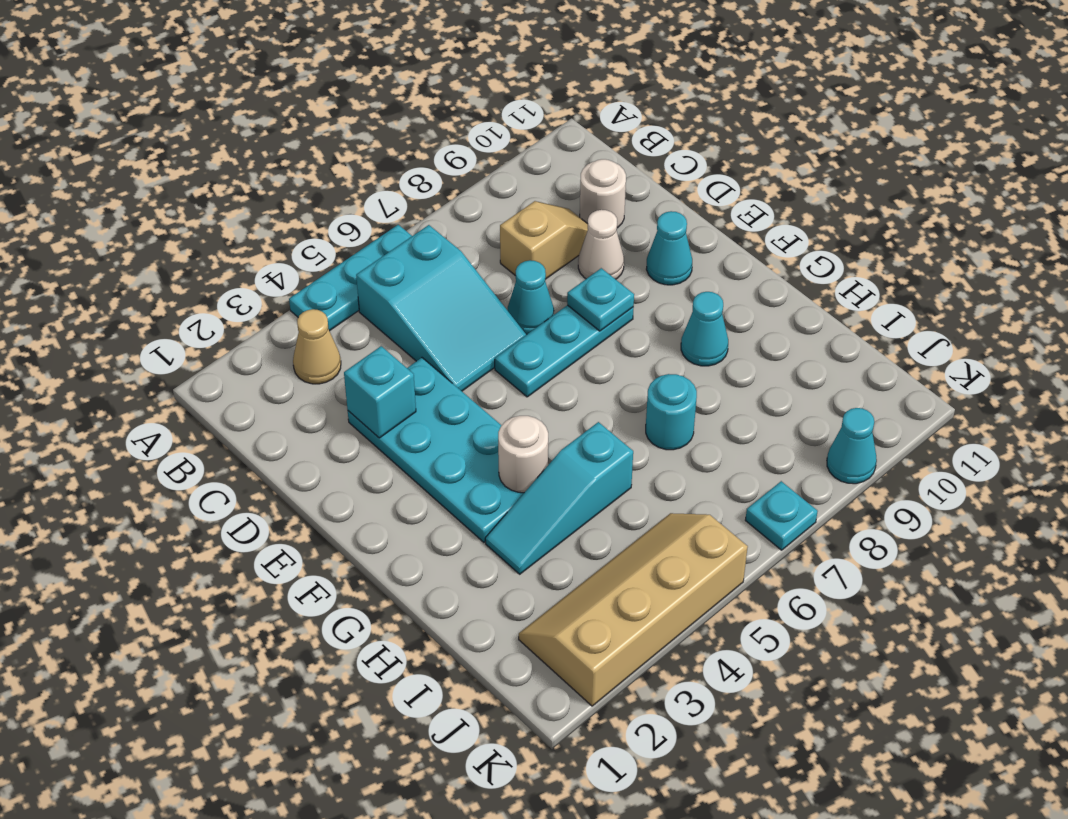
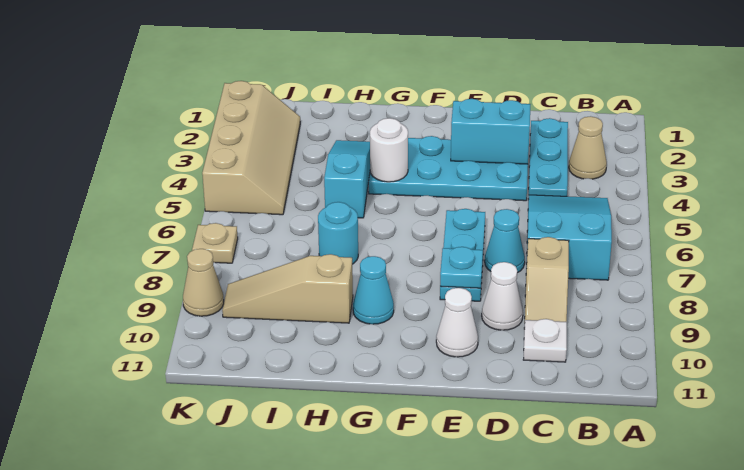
cyan 1x3 plate [289,225,412,331] -> cyan 1x3 plate moved to [529,118,568,196]
cyan 2x3 slope [356,225,526,391] -> cyan 2x3 slope turned to [526,195,612,280]
white 1x1 round brick [580,159,626,228] -> white 1x1 plate [523,319,567,362]
cyan 1x1 brick [344,346,416,438] -> cyan 1x2 brick [451,99,531,164]
cyan 1x1 cone [646,211,692,285] -> white 1x1 cone [436,288,478,357]
none -> tan 1x3 slope [222,254,353,323]
cyan 1x1 plate [745,481,818,550] -> tan 1x1 plate [192,223,238,263]
cyan 1x1 cone [827,408,877,484] -> tan 1x1 cone [183,249,224,316]

